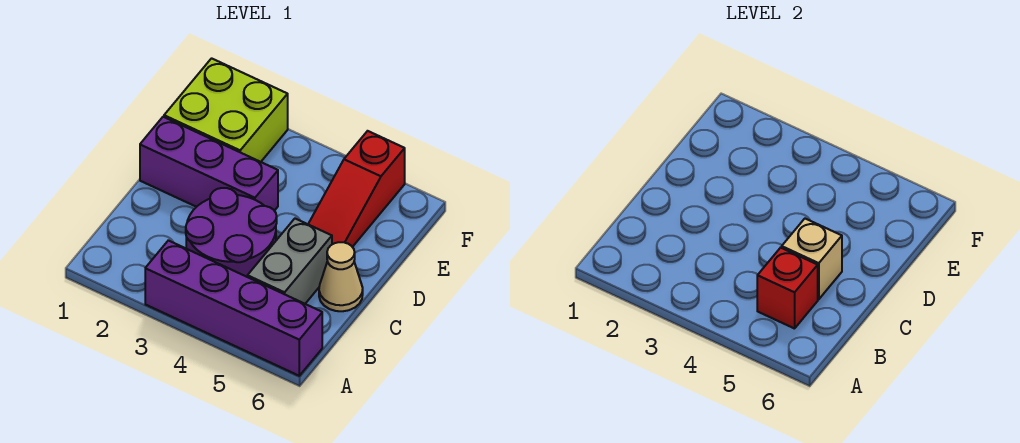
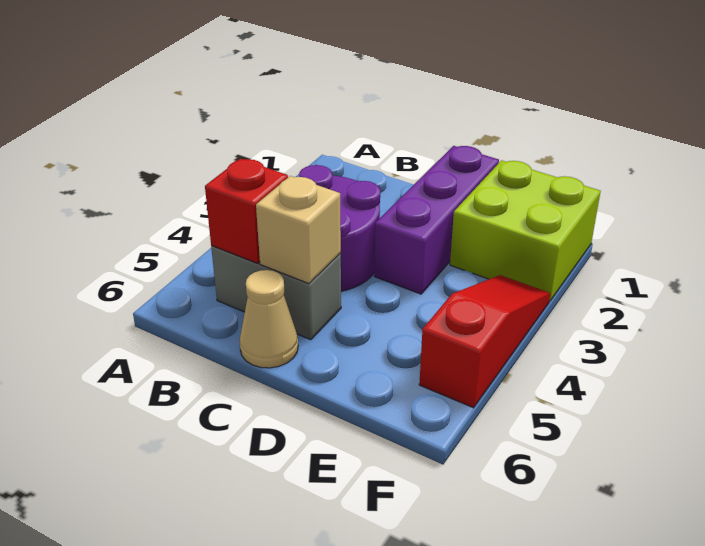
purple 1x4 brick [145,240,322,376] -> none
red 1x3 slope [308,131,405,247] -> red 1x3 slope turned to [419,275,550,408]

